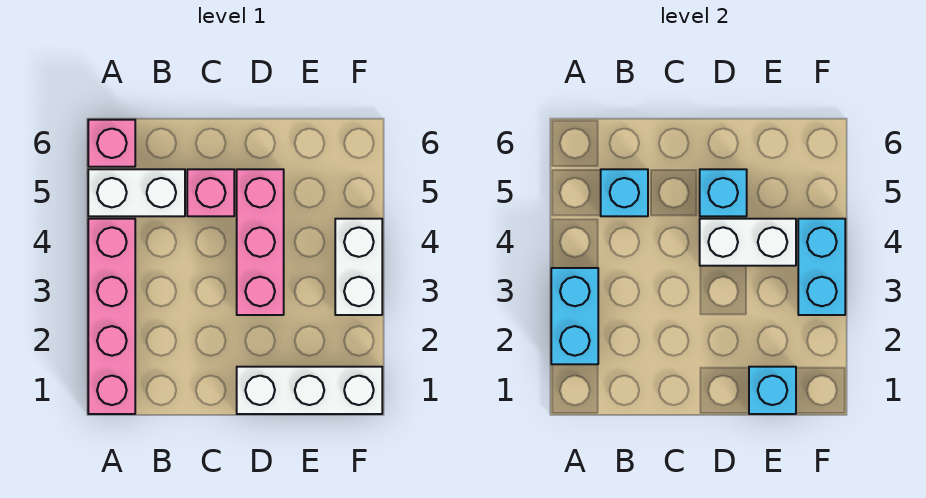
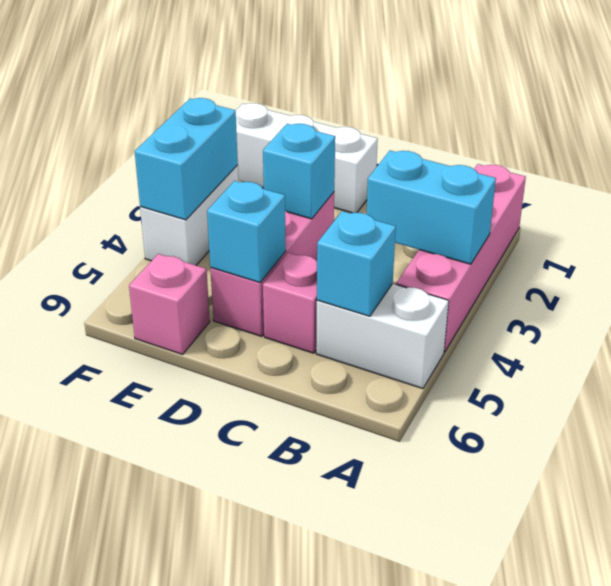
cyan 1x2 brick [551,268,598,364] -> cyan 1x2 brick turned to [367,151,496,264]
pink 1x1 brick [88,120,135,167] -> pink 1x1 brick moved to [129,254,210,354]
white 1x2 brick [700,219,796,266] -> none
cyan 1x1 brick [749,367,796,414] -> cyan 1x1 brick moved to [263,124,335,219]

